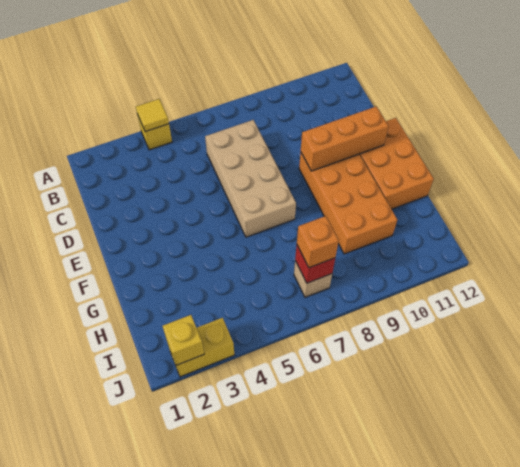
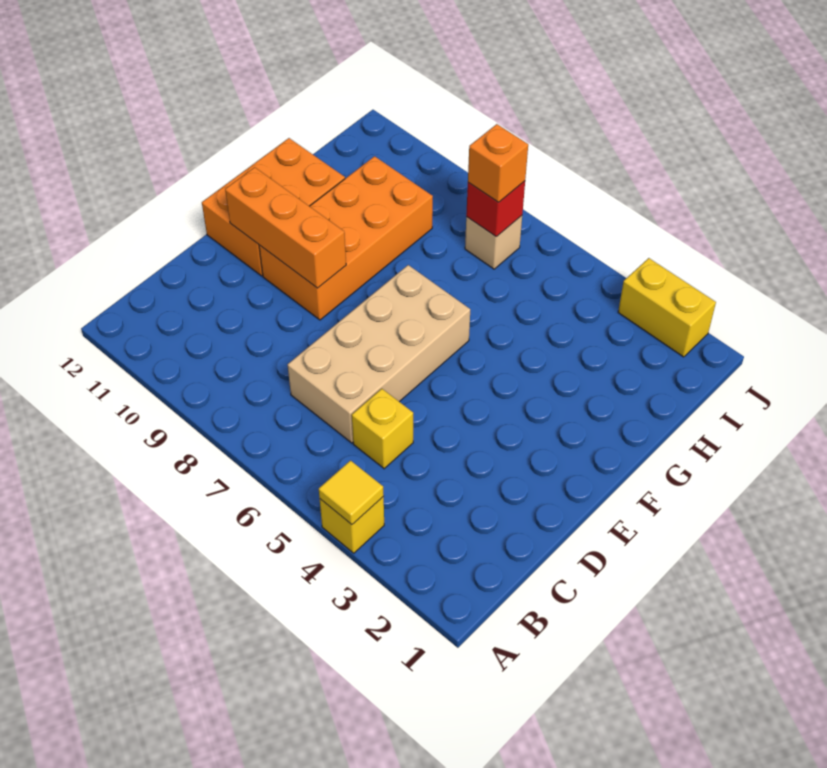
yellow 1x1 brick [163,315,204,365] -> yellow 1x1 brick moved to [352,389,413,469]

